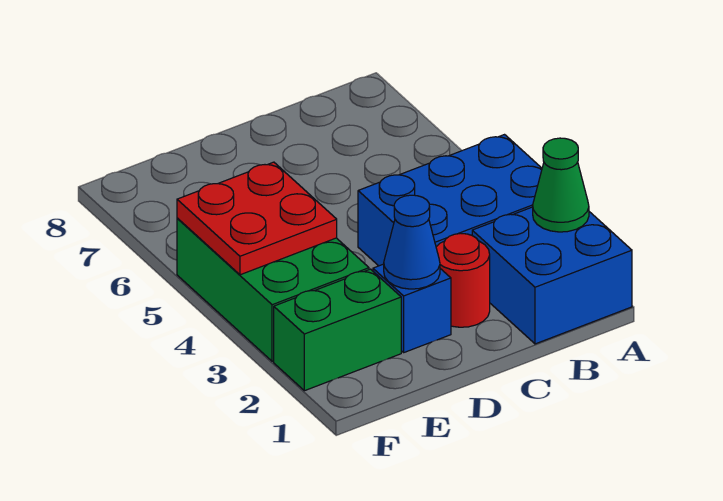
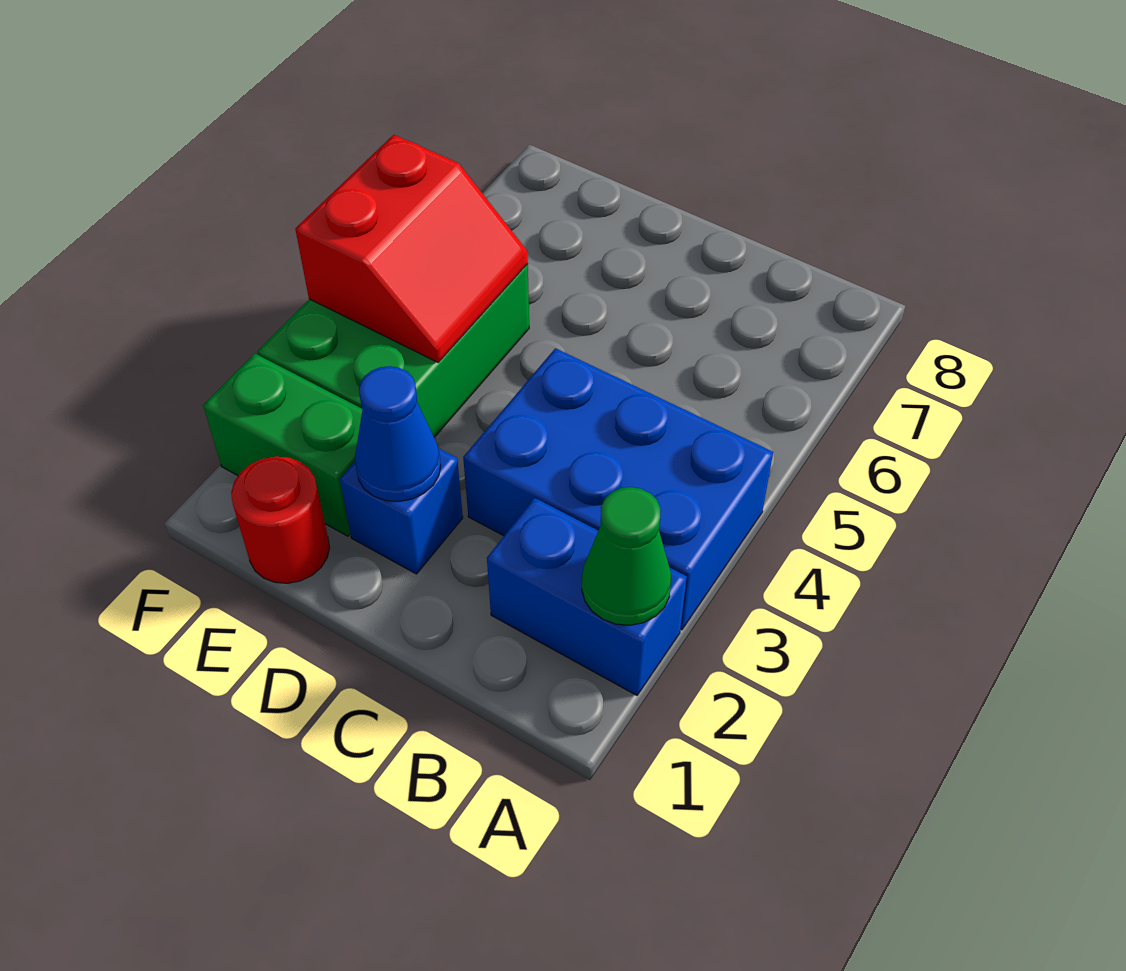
blue 2x2 brick [472,207,632,344] -> blue 1x2 brick [487,498,687,695]
red 1x1 round brick [436,233,490,327] -> red 1x1 round brick moved to [231,457,330,583]
red 2x2 plate [177,162,337,275] -> red 2x2 slope [295,135,528,362]

